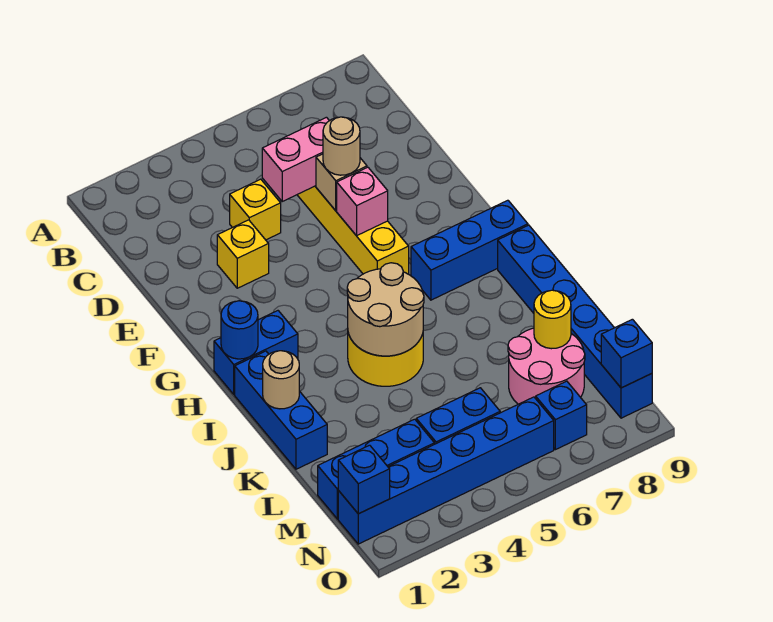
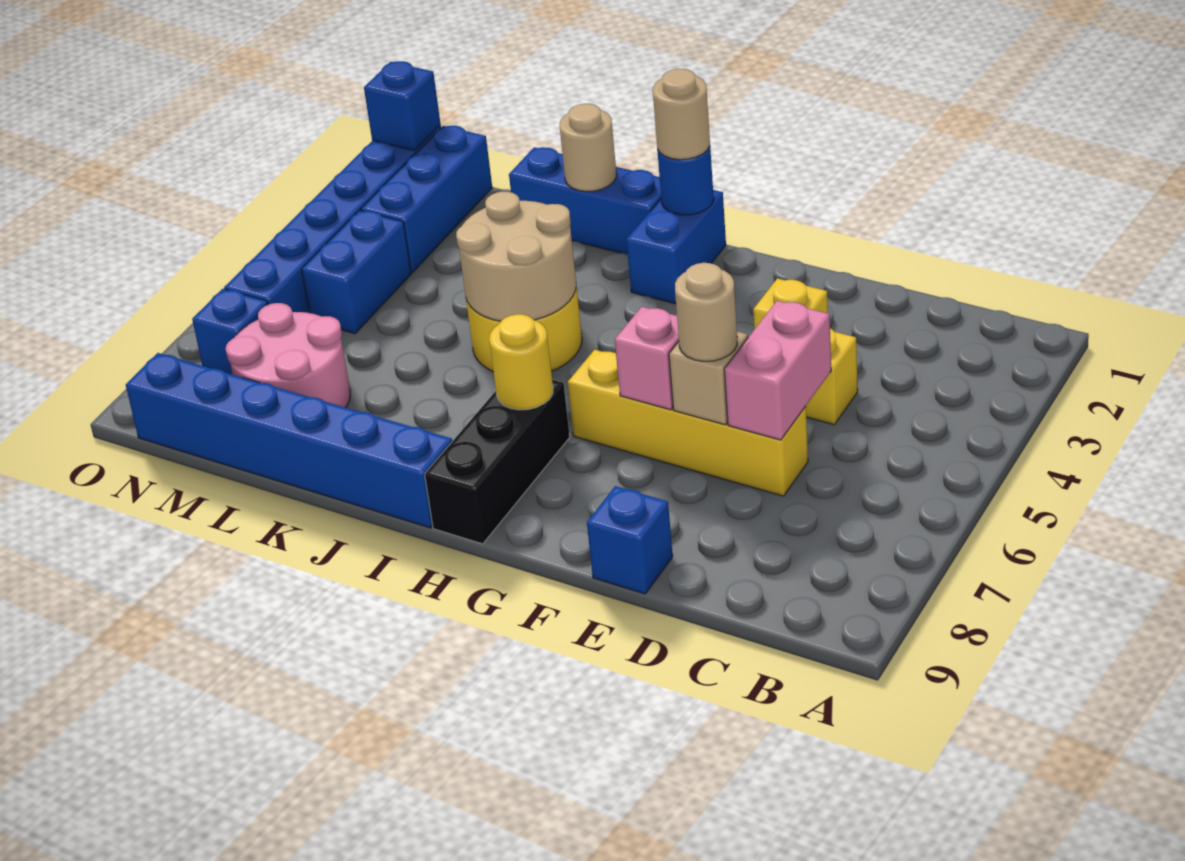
none -> tan 1x1 round brick [653,69,710,160]
blue 1x3 brick [411,200,528,300] -> black 1x3 brick [425,380,570,544]
yellow 1x1 round brick [534,290,571,349] -> yellow 1x1 round brick moved to [489,314,553,410]
blue 1x1 brick [601,319,652,388] -> blue 1x1 brick moved to [587,486,673,594]

